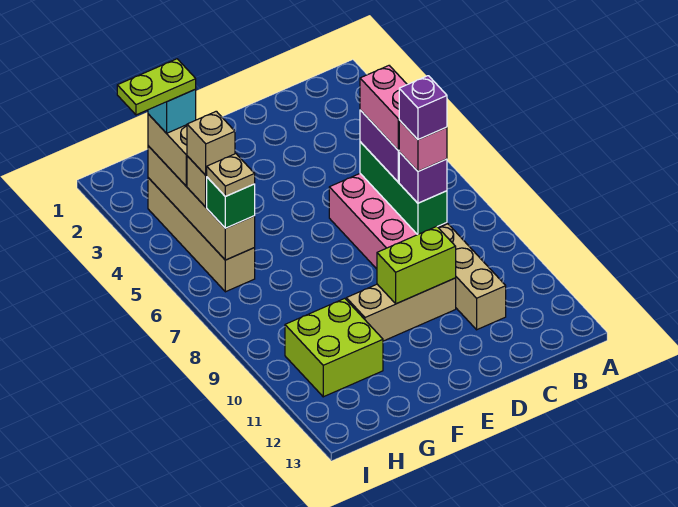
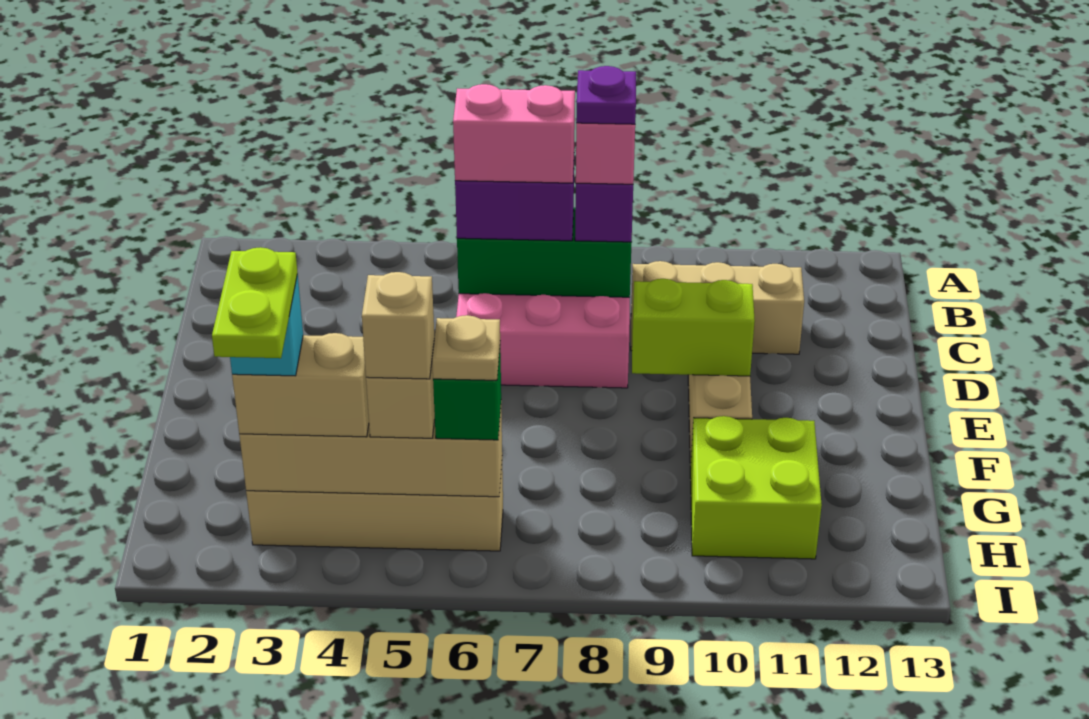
purple 1x1 brick [399,76,447,140] -> purple 1x1 plate [576,66,636,124]
lime 1x2 brick [377,226,456,304] -> lime 1x2 brick turned to [632,279,755,376]

